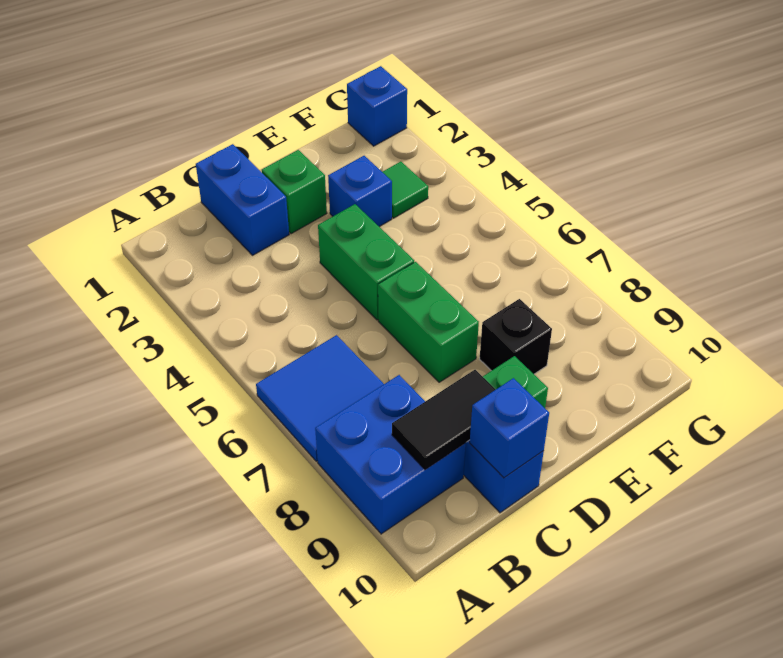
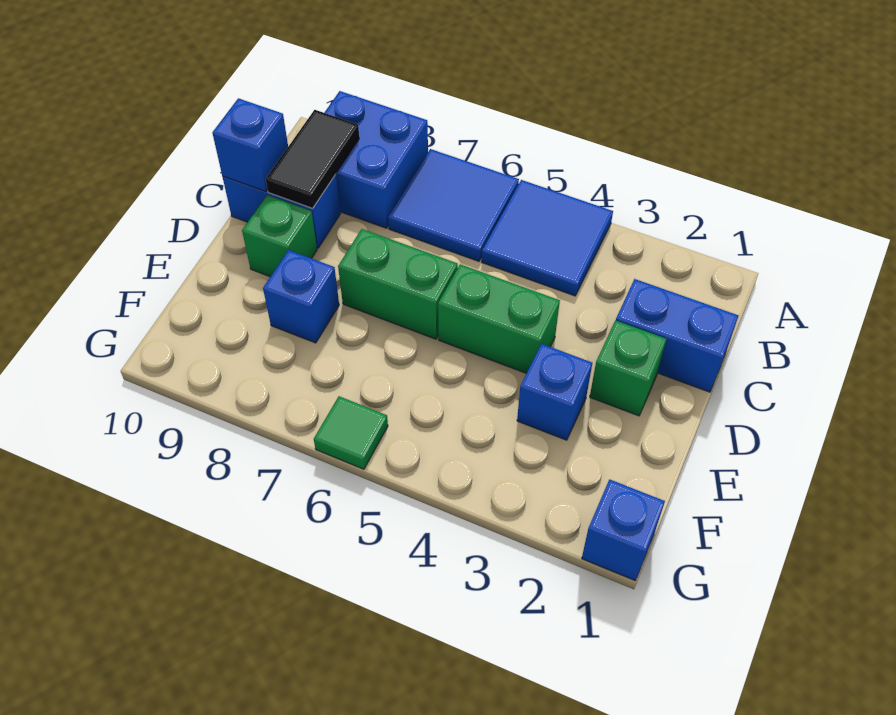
none -> blue 2x2 tile [482,180,613,296]
black 1x1 brick [480,299,552,374] -> blue 1x1 brick [263,250,339,343]
green 1x1 tile [383,162,428,218] -> green 1x1 tile moved to [314,396,388,469]

